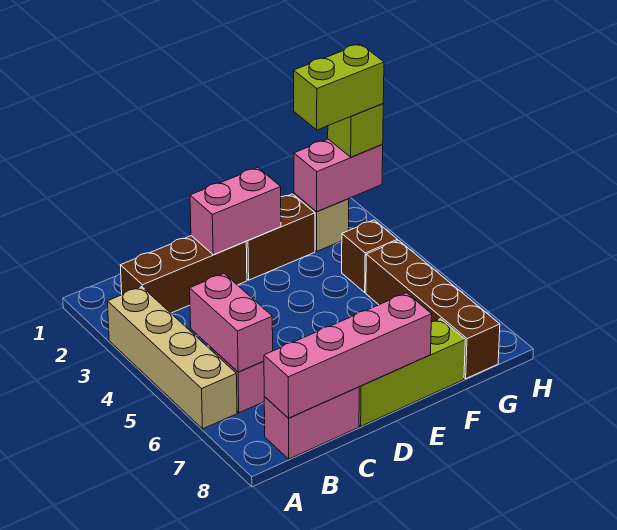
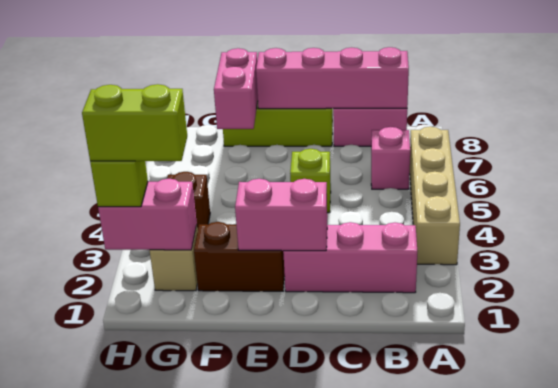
brown 1x3 brick [120,236,247,313] -> pink 1x3 brick [283,222,417,293]
pink 1x2 brick [190,274,273,372] -> pink 1x2 brick moved to [214,48,258,129]
none -> lime 1x1 brick [290,149,331,213]
brown 1x4 brick [366,240,500,379] -> none

